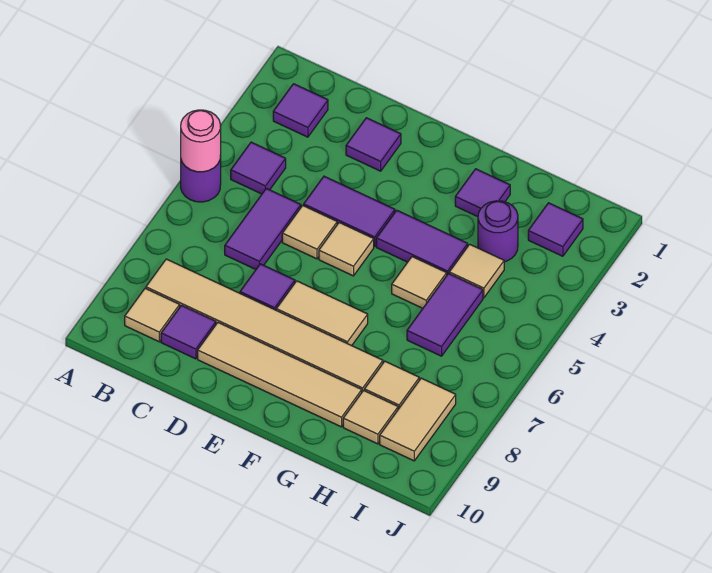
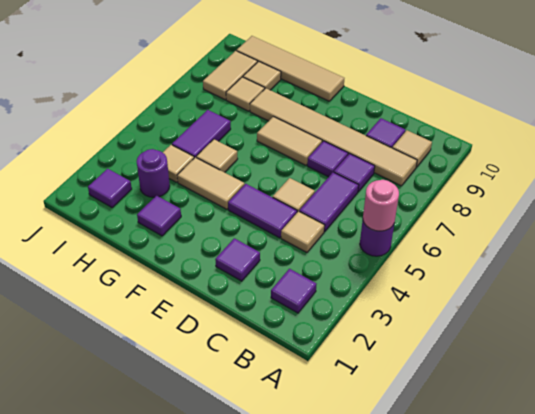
purple 1x1 tile [231,142,286,194] -> purple 1x1 tile moved to [334,154,375,192]
tan 1x4 tile [198,323,362,427] -> tan 1x4 tile moved to [236,36,344,101]
tan 1x1 tile [319,223,374,276] -> tan 1x1 tile moved to [281,211,325,253]
purple 1x2 tile [376,211,468,275] -> tan 1x2 tile [177,157,245,209]

